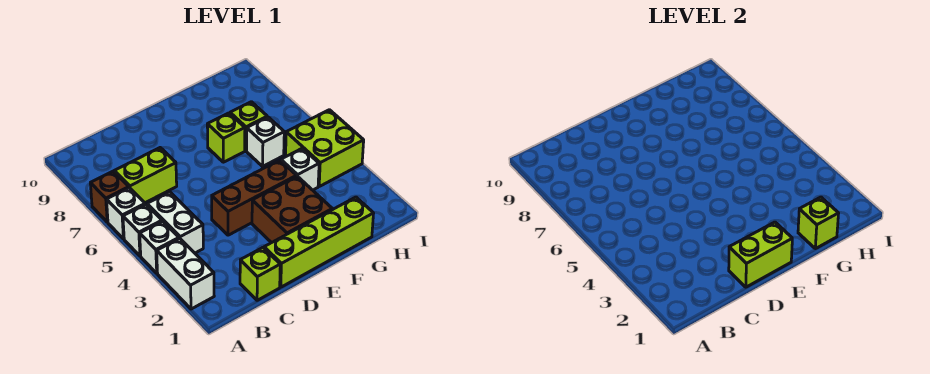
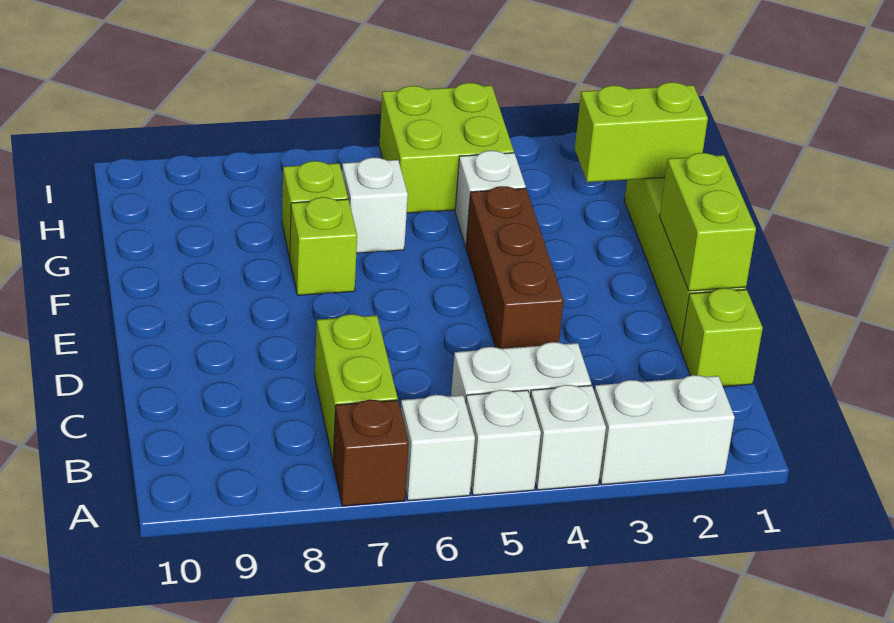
brown 2x2 brick [252,176,332,243] -> none
lime 1x1 brick [798,197,839,249] -> lime 1x2 brick [575,82,708,182]

